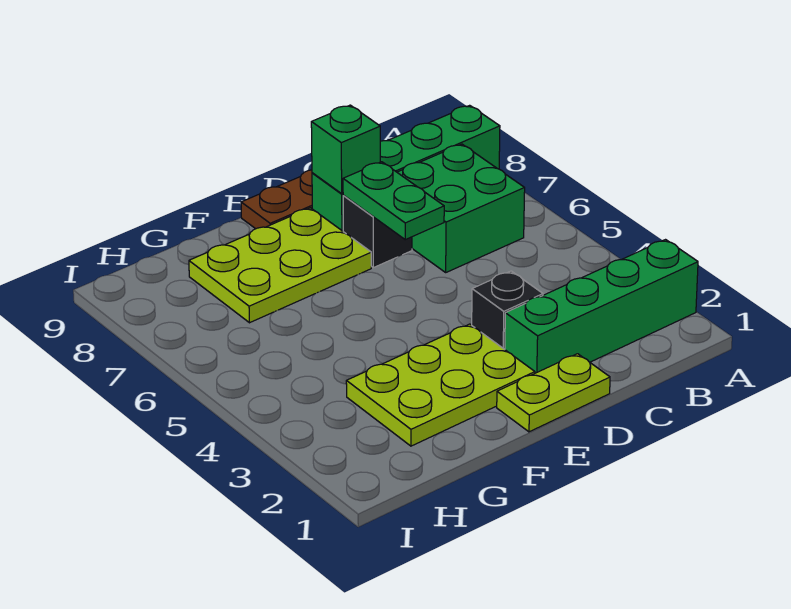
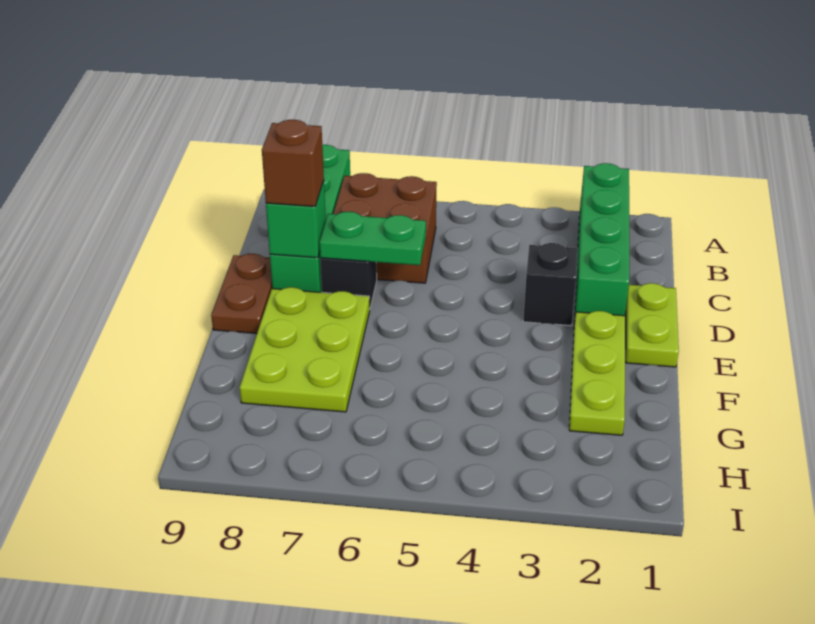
green 2x2 brick [397,144,525,272] -> brown 2x2 brick [333,173,437,283]
none -> brown 1x1 brick [262,120,324,207]
lime 2x3 plate [346,324,535,446] -> lime 1x3 plate [569,311,625,435]

